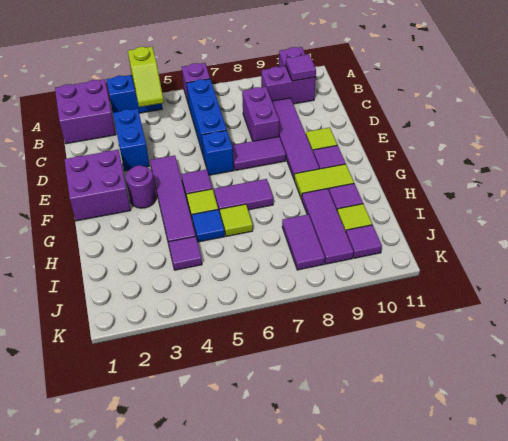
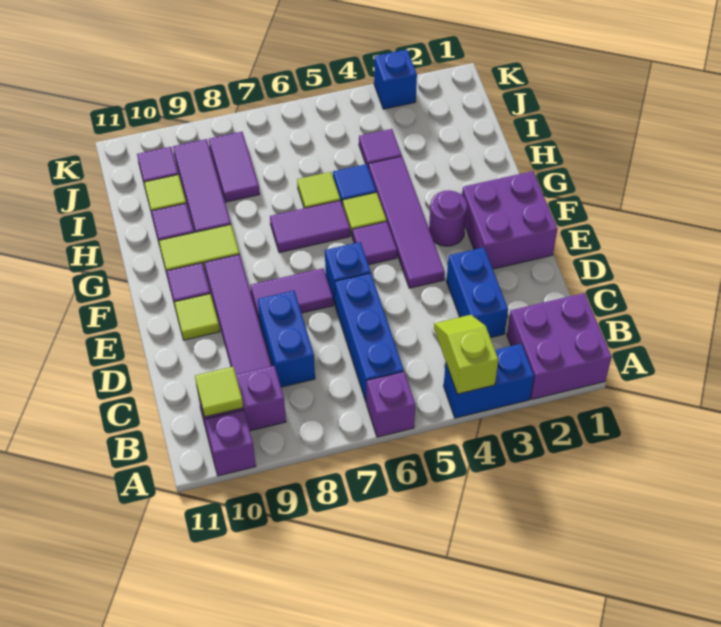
purple 1x1 tile [285,54,316,81] -> lime 1x1 tile [195,367,243,417]
purple 1x2 brick [242,87,279,141] -> blue 1x2 brick [258,291,315,387]
none -> blue 1x1 brick [374,49,417,109]

